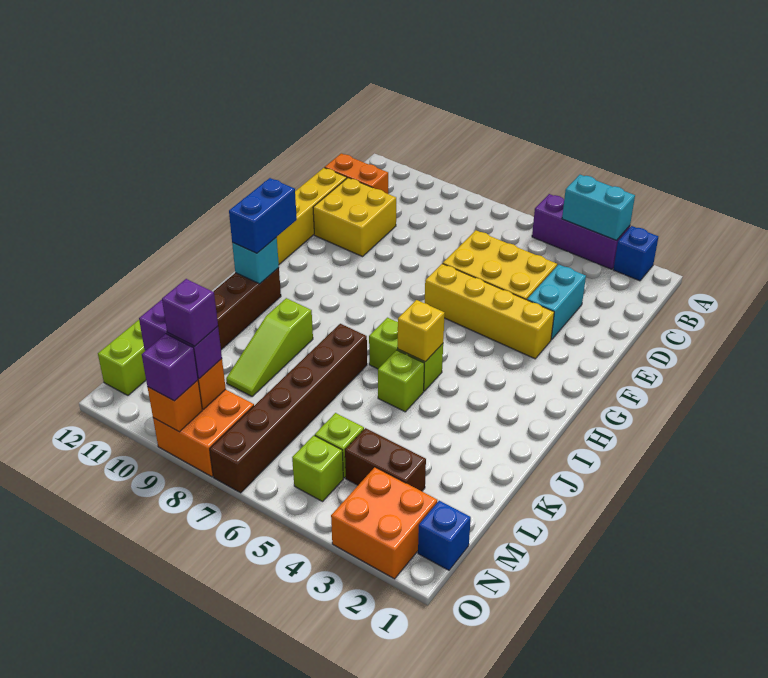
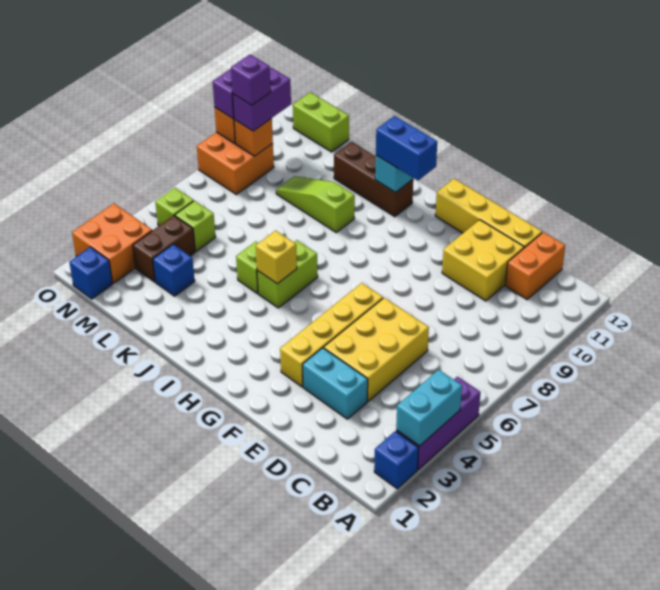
brown 1x6 brick [210,324,367,493] -> none
none -> blue 1x1 brick [153,244,195,296]

